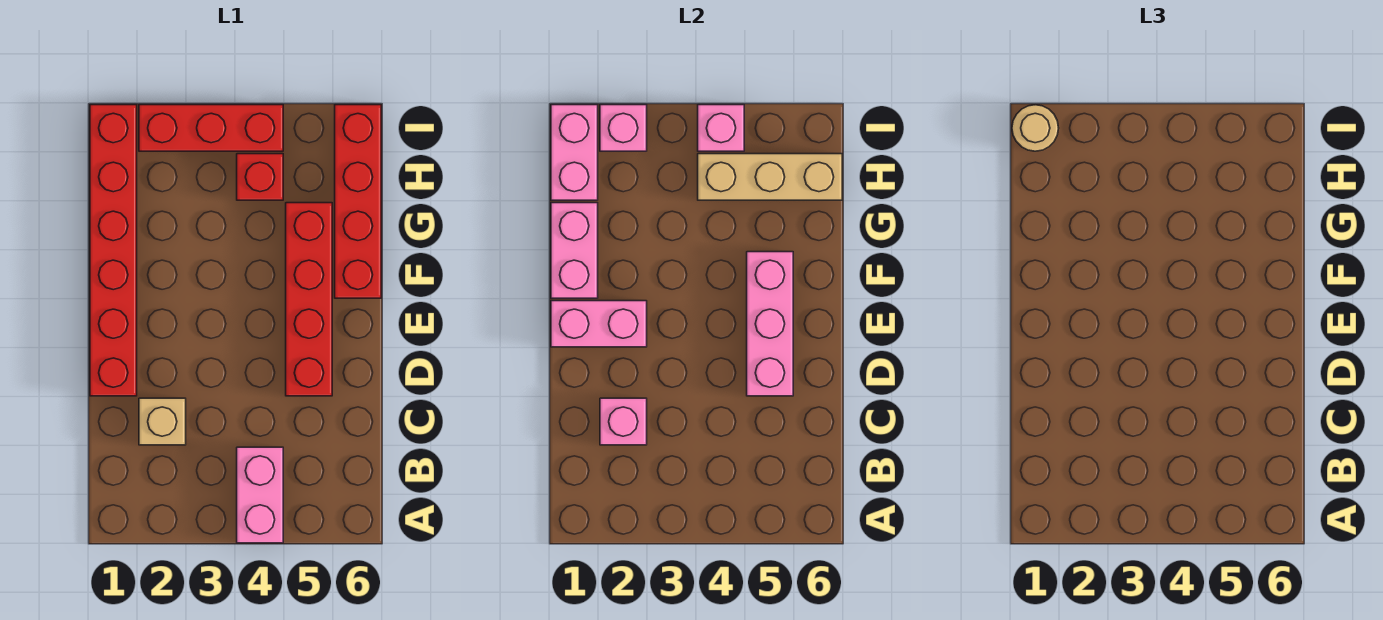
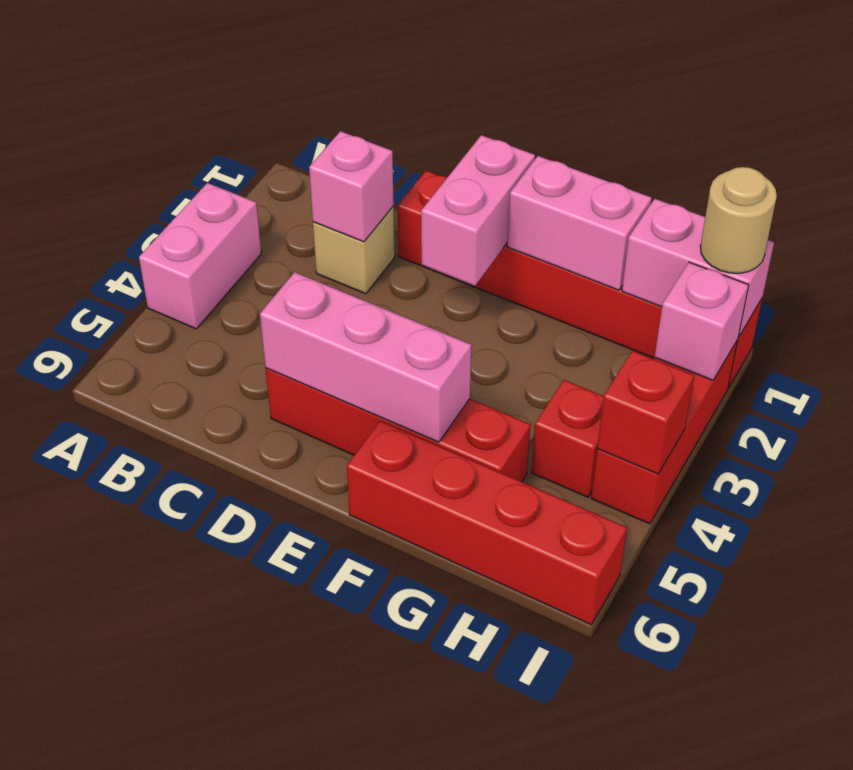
pink 1x2 brick [237,447,283,543] -> pink 1x2 brick turned to [139,183,261,329]
tan 1x3 brick [698,154,842,200] -> none
pink 1x1 brick [698,105,744,151] -> red 1x1 brick [597,351,694,474]

